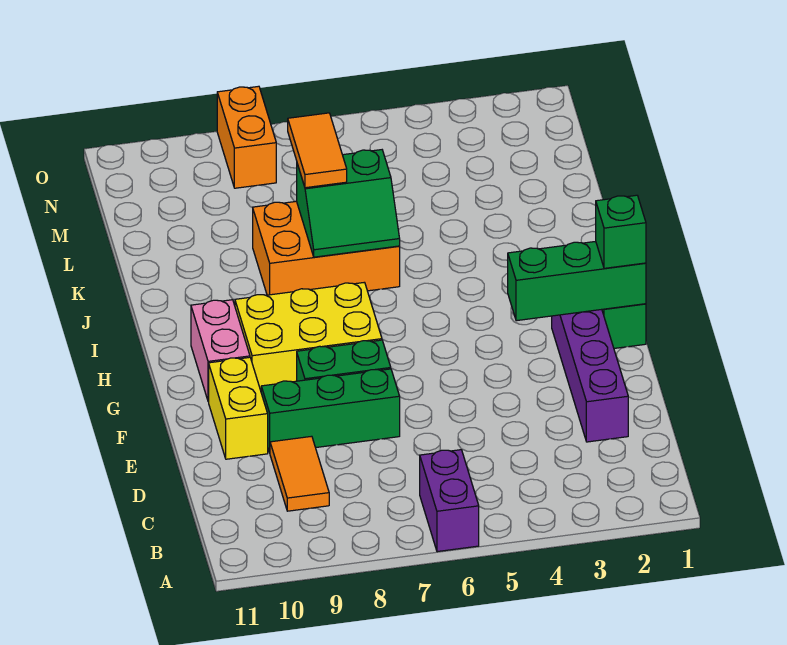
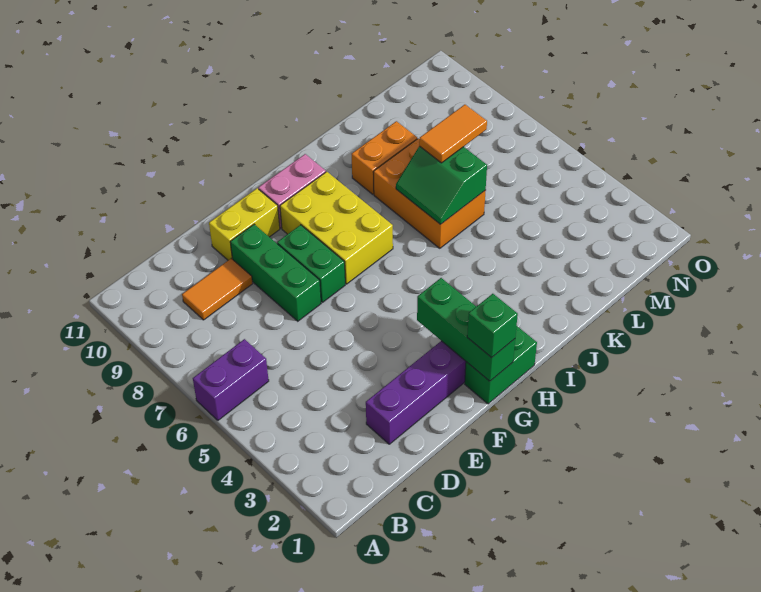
orange 1x2 brick [217,86,276,188] -> orange 1x2 brick moved to [352,121,417,194]

